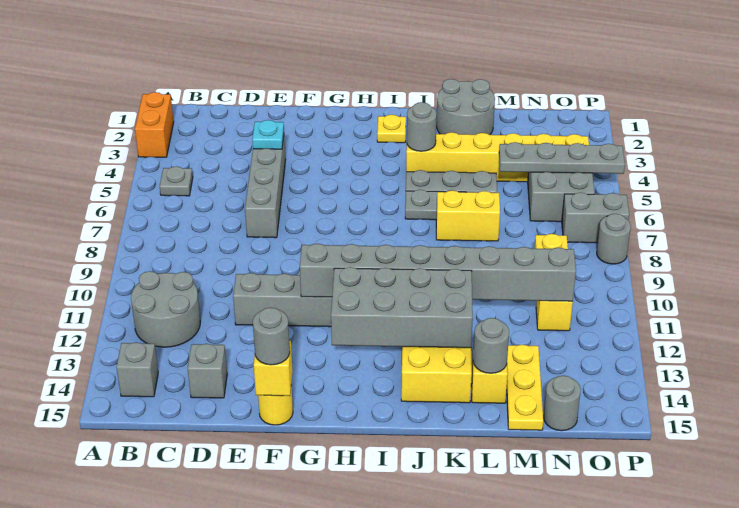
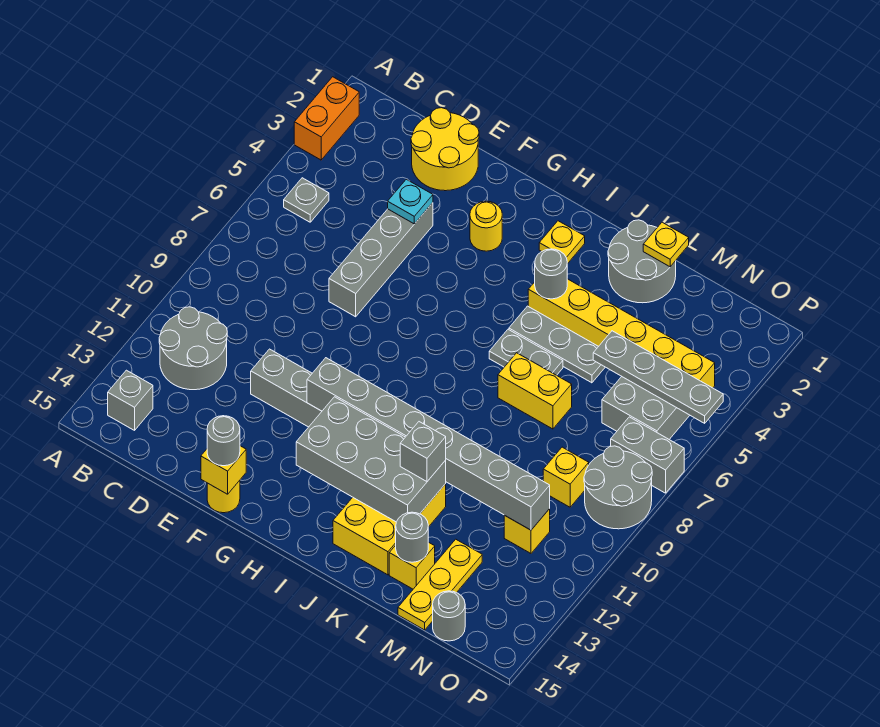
none -> yellow 2x2 round brick [411,108,479,191]
grey 1x1 brick [188,344,227,398] -> grey 1x1 brick moved to [400,422,446,481]
none -> yellow 1x1 round brick [470,201,502,251]
none -> yellow 1x1 plate [643,222,689,267]
grey 1x1 round brick [597,214,631,264] -> grey 2x2 round brick [584,446,652,529]

